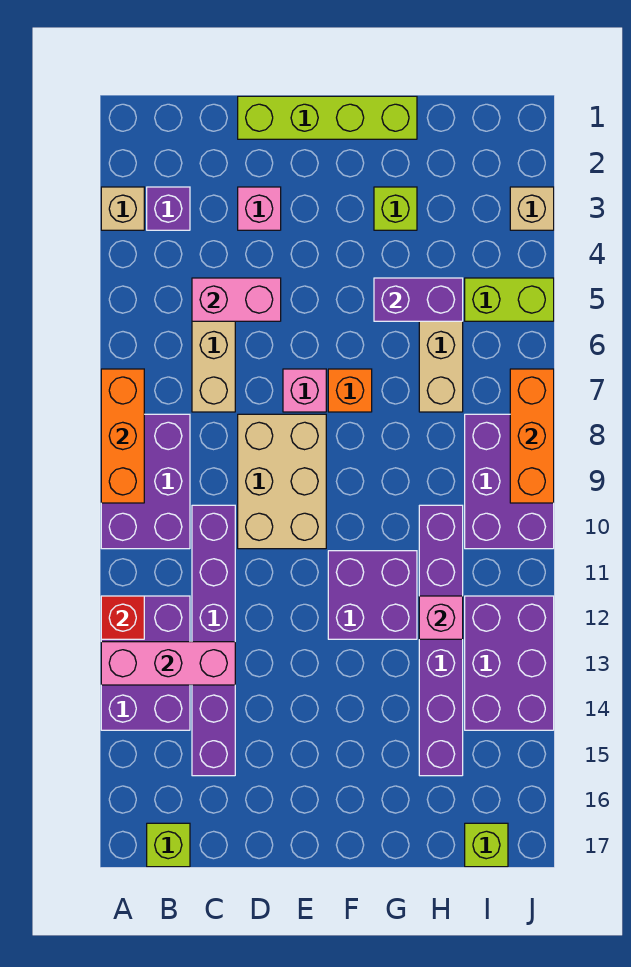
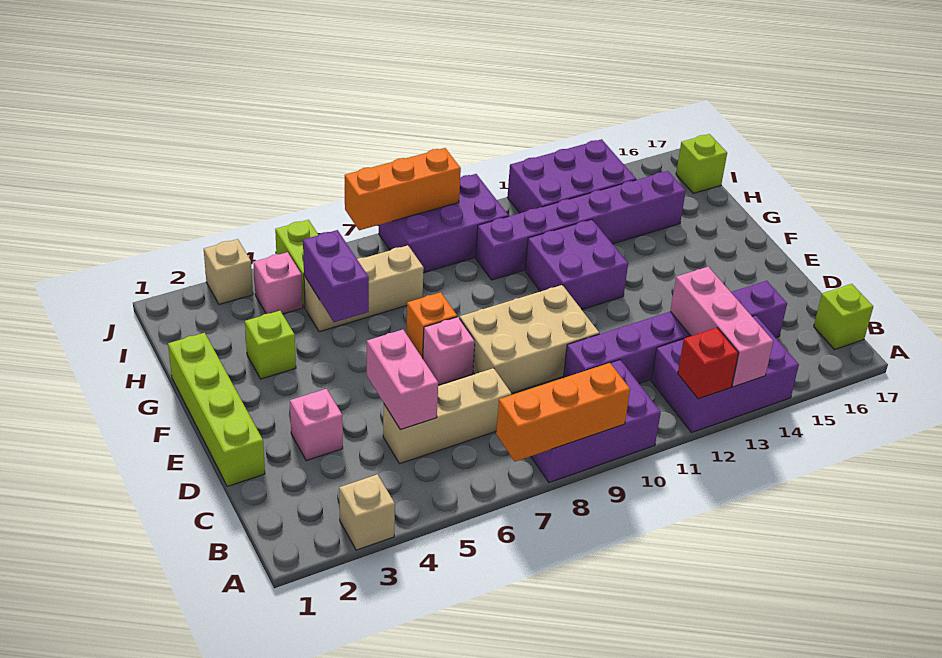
purple 1x1 brick [147,187,190,230] -> none
pink 1x1 brick [419,596,463,639] -> pink 1x1 brick moved to [253,252,303,314]

